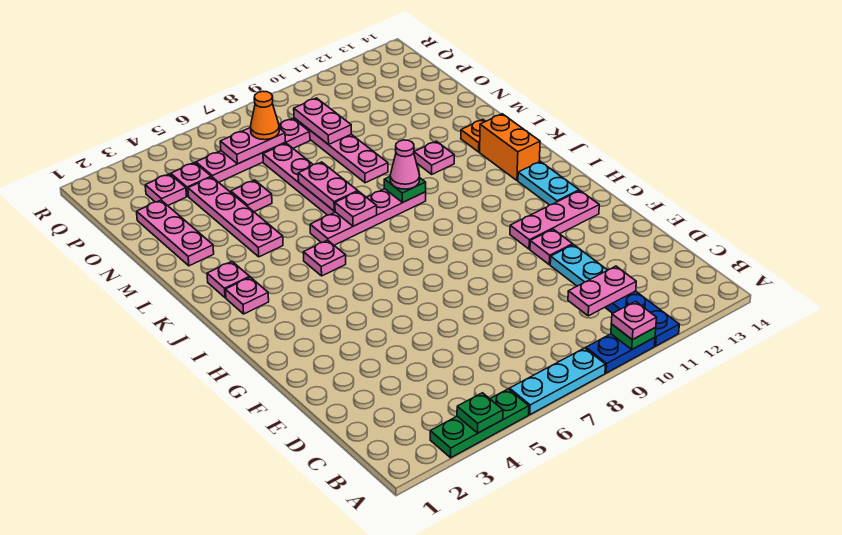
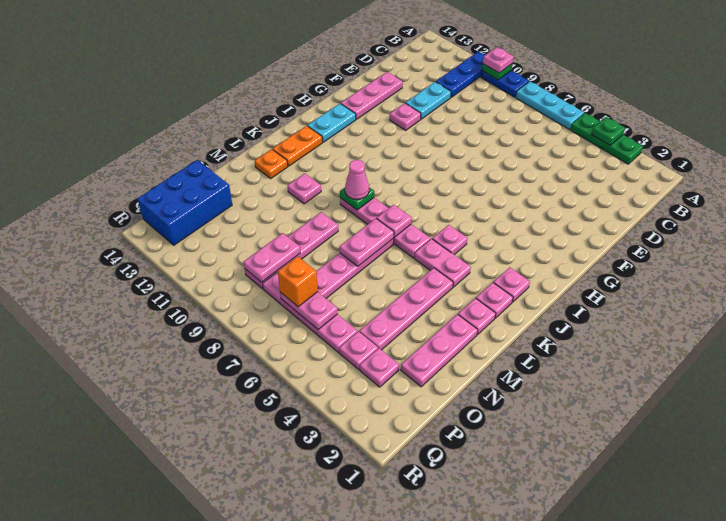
pink 1x2 plate [568,266,636,316] -> pink 1x2 plate moved to [414,239,471,287]
pink 1x3 plate [510,191,599,249] -> pink 1x3 plate turned to [340,72,403,119]
orange 1x2 brick [480,114,540,181] -> orange 1x2 plate [273,126,322,166]
pink 1x1 plate [231,180,272,212] -> pink 1x1 plate moved to [458,298,496,335]
none -> blue 2x3 brick [137,160,232,245]
orange 1x1 cone [250,91,279,140] -> orange 1x1 brick [278,256,318,307]

